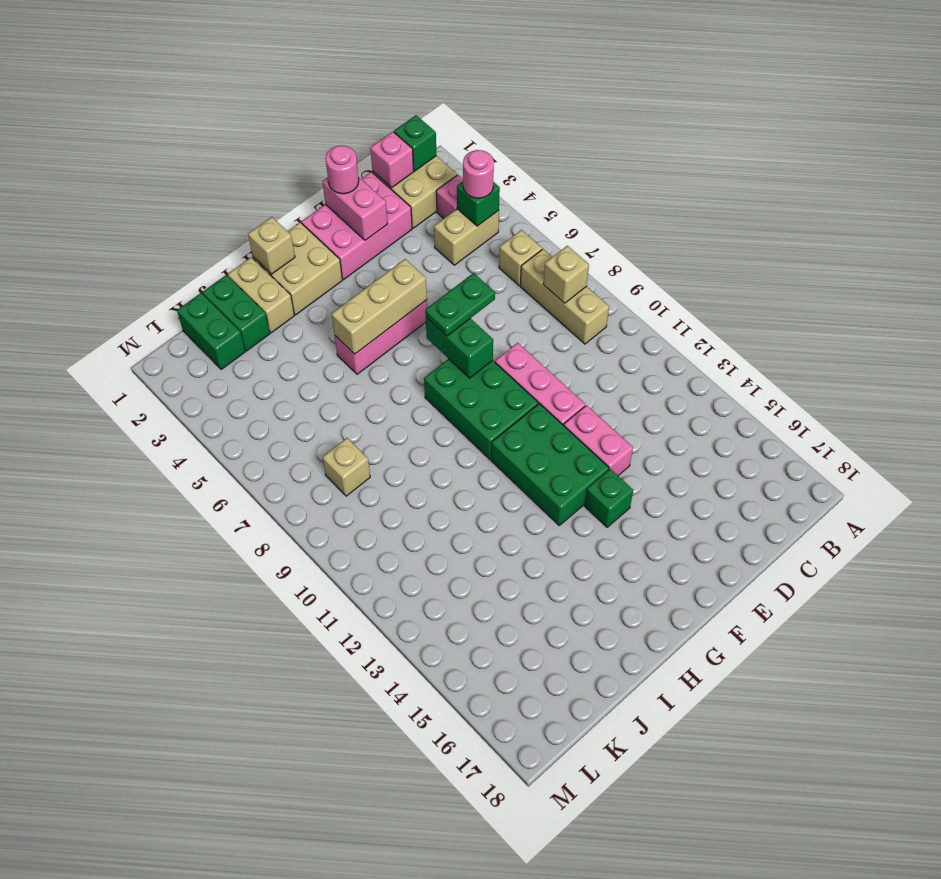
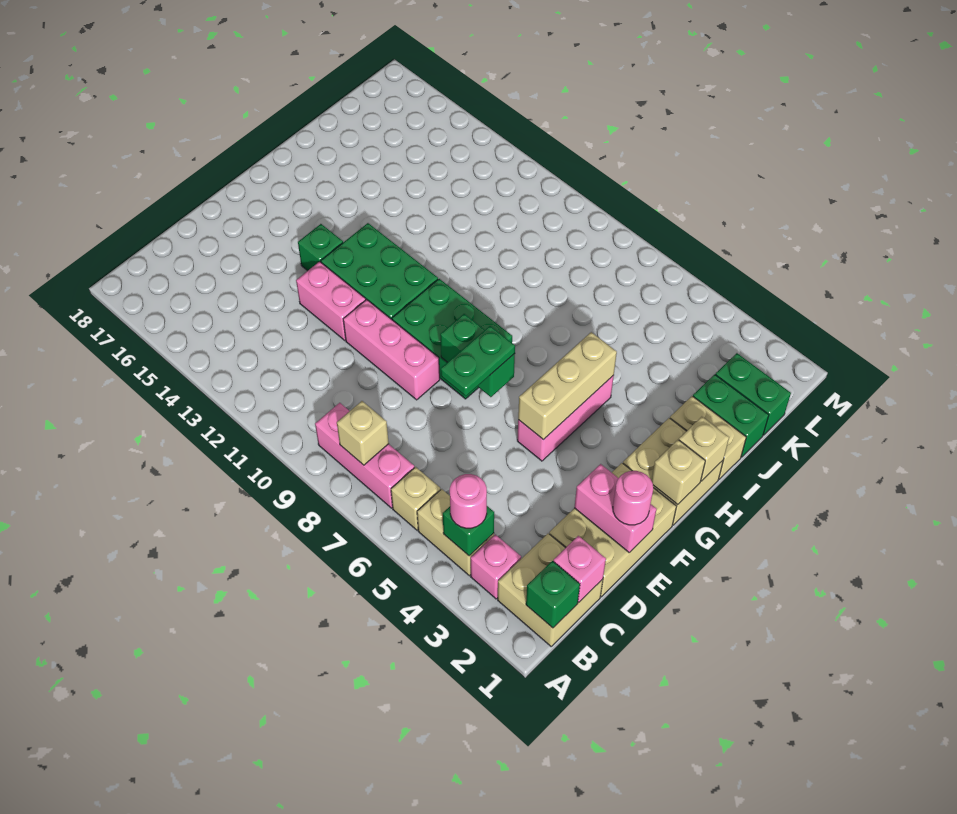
tan 1x2 brick [434,209,499,265] -> tan 1x2 brick turned to [417,489,494,576]
tan 1x3 brick [520,249,609,344] -> pink 1x3 brick [315,403,414,508]
pink 2x3 brick [302,172,412,279] -> tan 2x3 brick [549,463,676,597]
tan 1x1 brick [323,438,370,496] -> tan 1x1 brick moved to [651,440,705,505]

